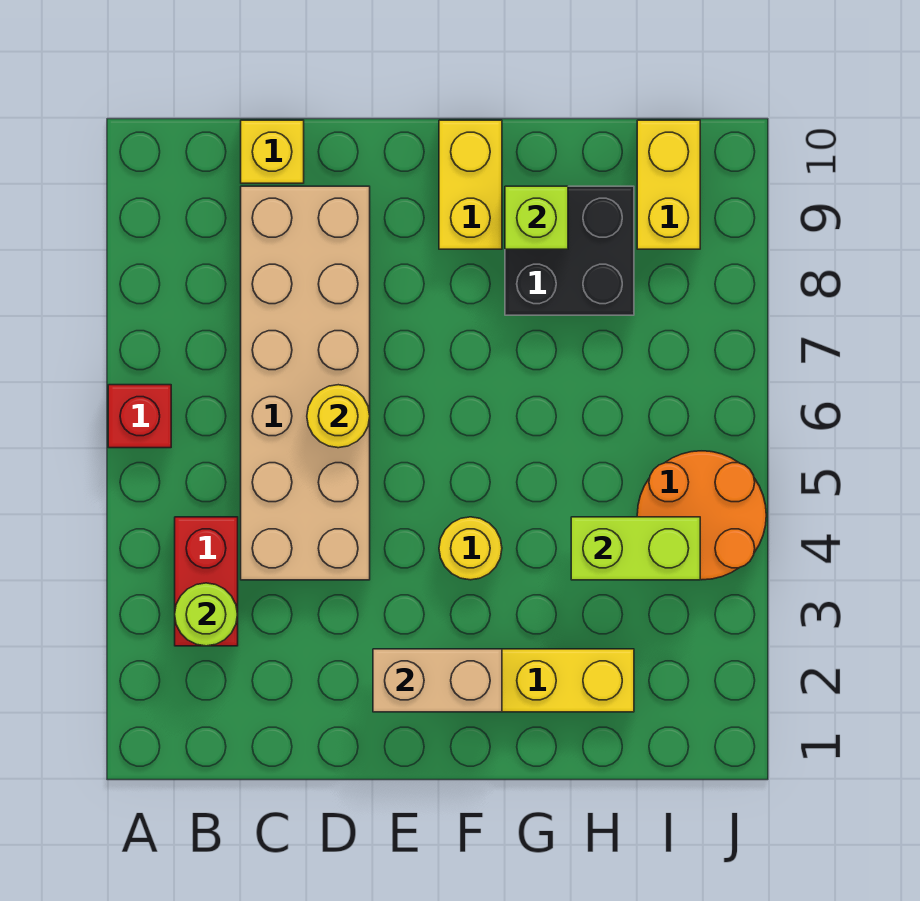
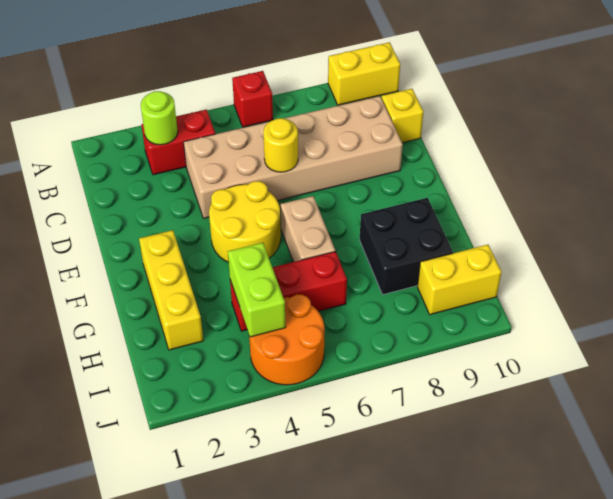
tan 1x2 brick [373,649,502,712] -> tan 1x2 brick moved to [281,196,335,262]
yellow 1x1 round brick [439,517,502,580] -> yellow 2x2 round brick [209,181,281,263]
yellow 1x2 brick [439,120,502,249] -> yellow 1x2 brick moved to [328,42,400,105]
lime 1x1 brick [505,186,568,249] -> none
none -> red 1x3 brick [230,251,347,331]

